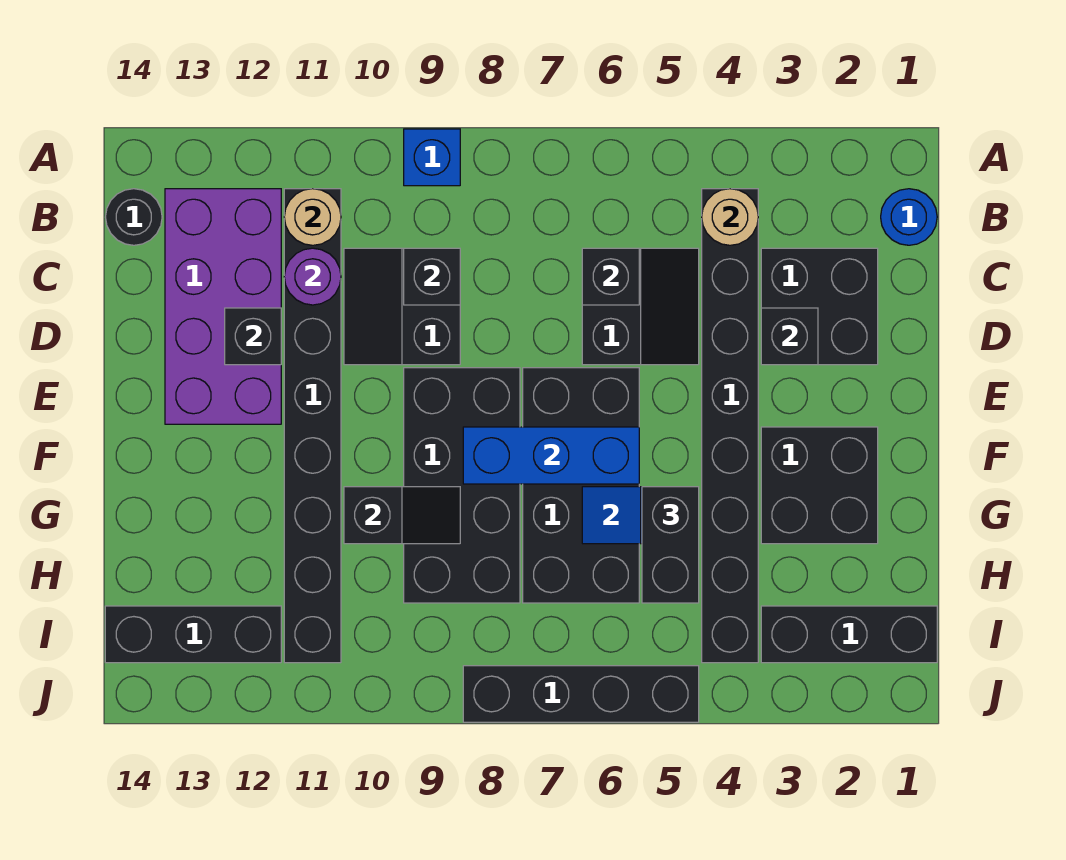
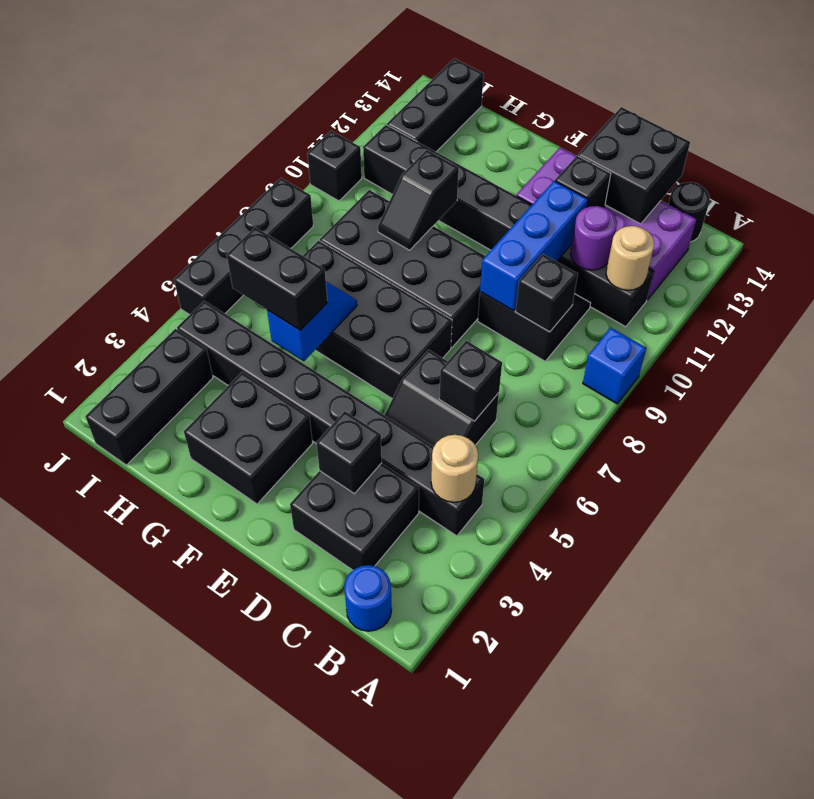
none -> black 2x2 brick [578,107,690,224]
blue 1x3 brick [463,427,639,484] -> blue 1x3 brick moved to [480,181,588,311]
none -> black 1x1 brick [307,131,362,201]

